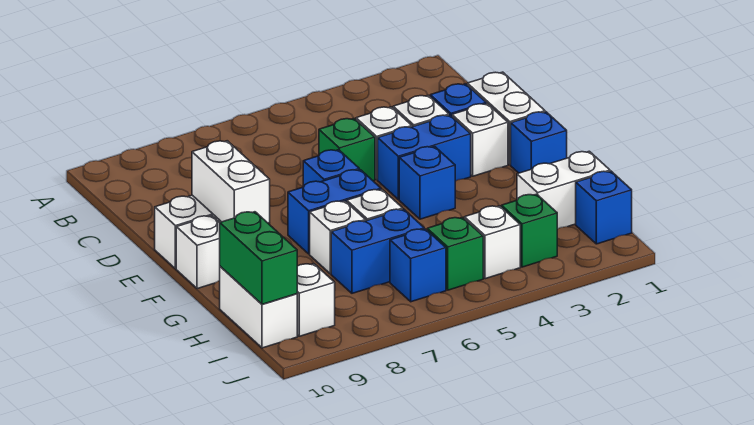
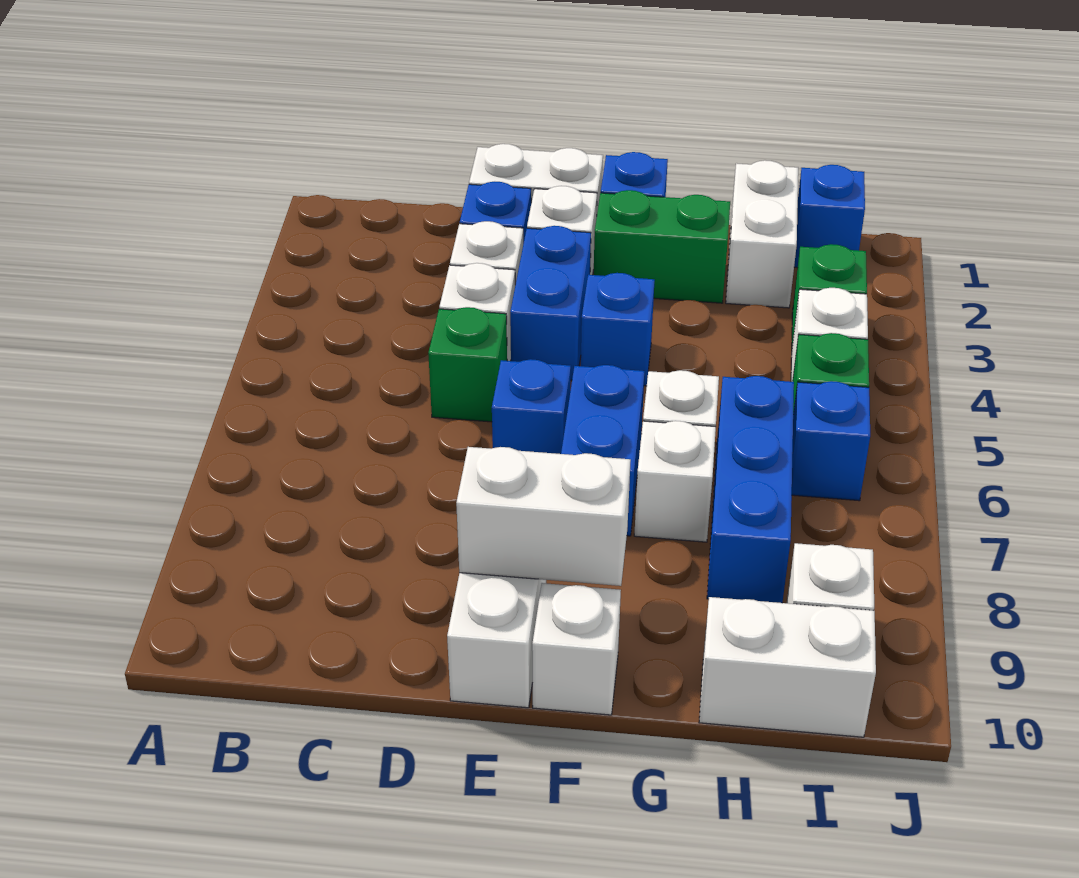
blue 1x2 brick [331,209,424,293] -> blue 1x3 brick [707,376,794,603]
green 1x2 brick [220,212,297,304] -> green 1x2 brick moved to [594,190,730,303]

